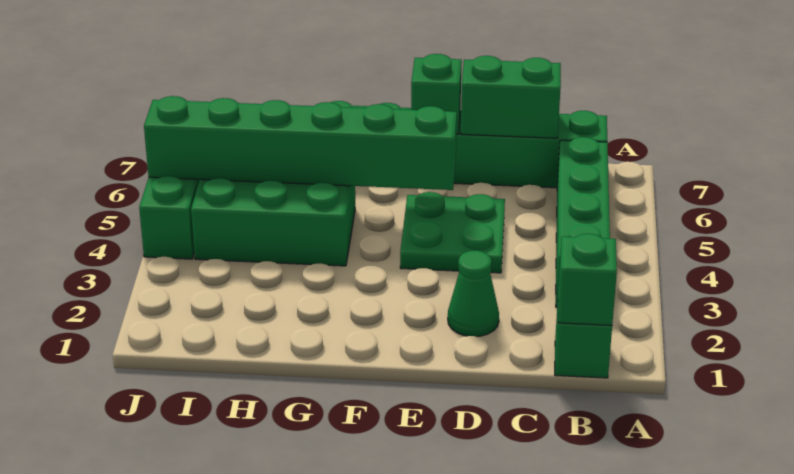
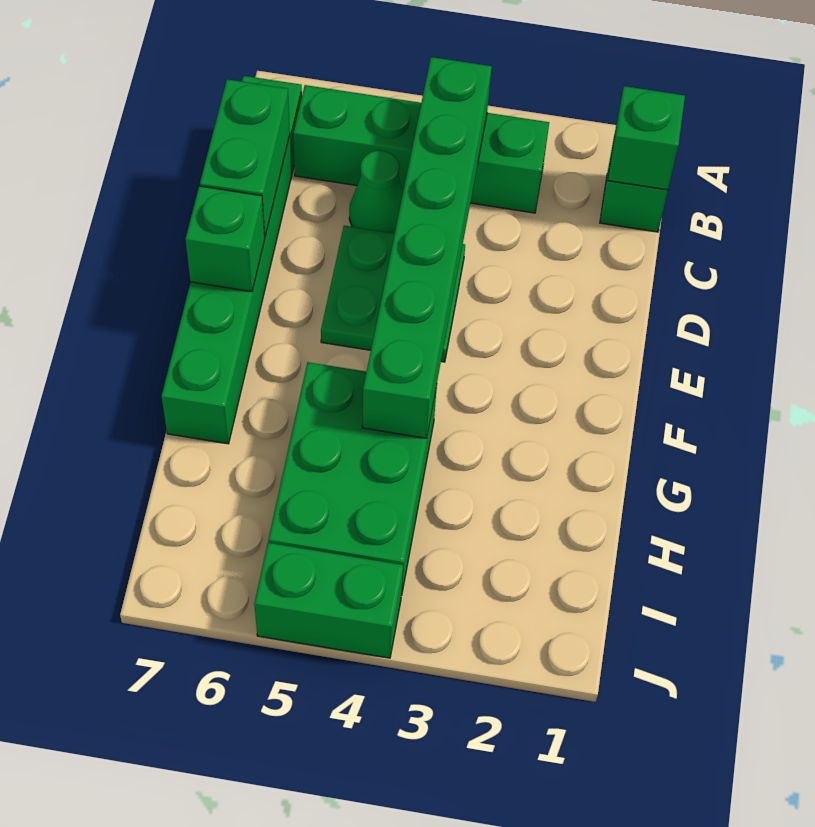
green 1x1 cone [448,251,499,337] -> green 1x1 cone moved to [349,151,403,233]
green 1x6 brick [144,96,457,190] -> green 1x6 brick moved to [362,57,492,438]

